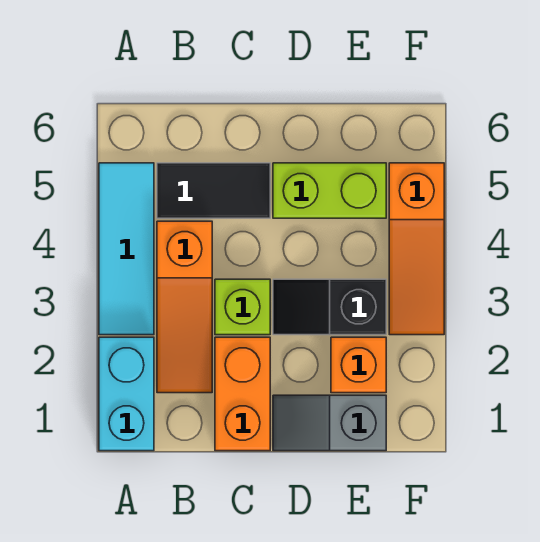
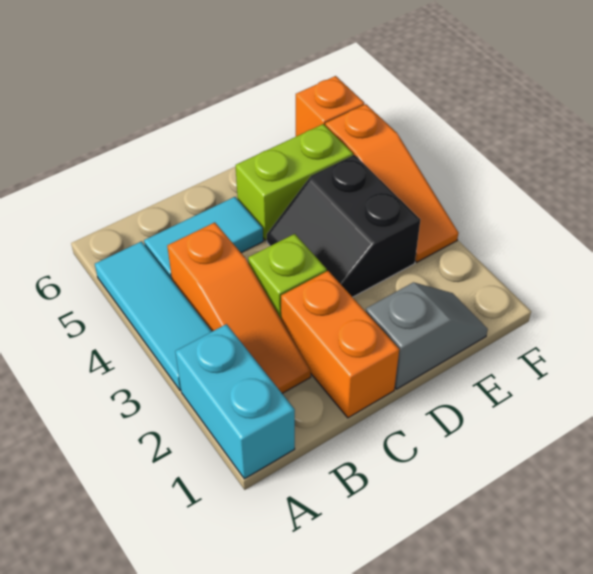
black 1x2 tile [157,163,270,218] -> cyan 1x2 tile [144,197,263,280]
grey 1x2 slope [273,395,386,451] -> grey 1x2 slope turned to [366,282,488,389]
black 1x2 slope [273,279,386,335] -> black 2x2 slope [267,155,420,297]
orange 1x1 brick [331,337,386,393] -> orange 1x1 brick moved to [296,76,364,136]

